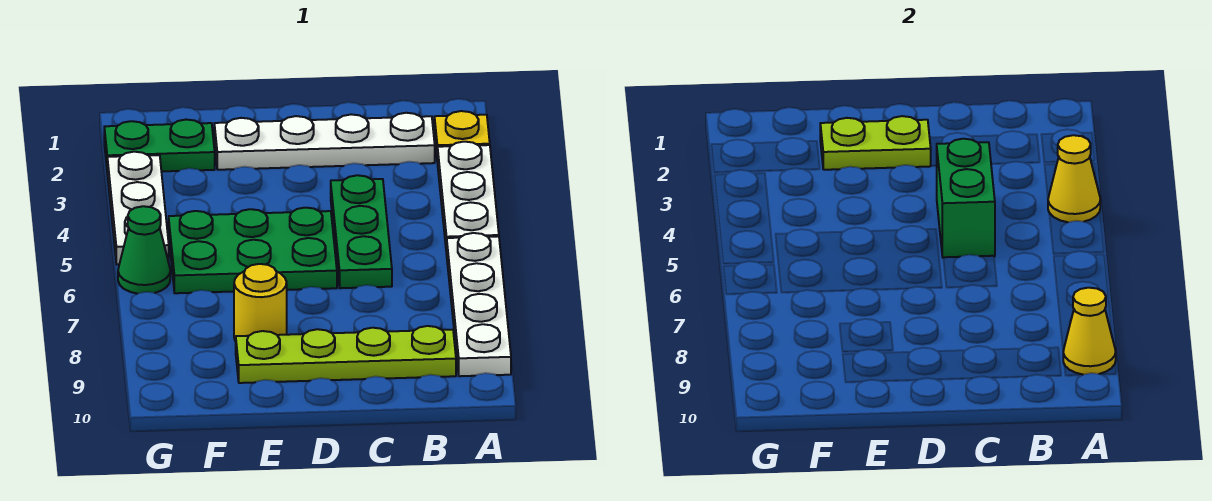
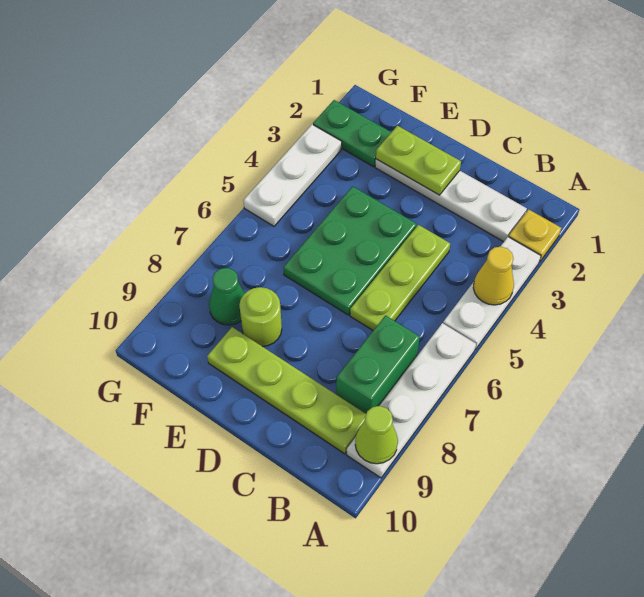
yellow 1x1 cone [1063,288,1116,375] -> lime 1x1 cone [355,406,398,464]
green 1x3 plate [331,175,392,288] -> lime 1x3 plate [350,225,450,330]
green 1x2 brick [936,139,995,257] -> green 1x2 brick moved to [336,315,420,414]
green 2x3 plate [169,208,337,293] -> green 2x3 plate turned to [283,186,417,315]
yellow 1x1 round brick [234,264,287,341] -> lime 1x1 round brick [239,287,282,347]
green 1x1 cone [118,206,170,294] -> green 1x1 cone moved to [209,268,245,325]

